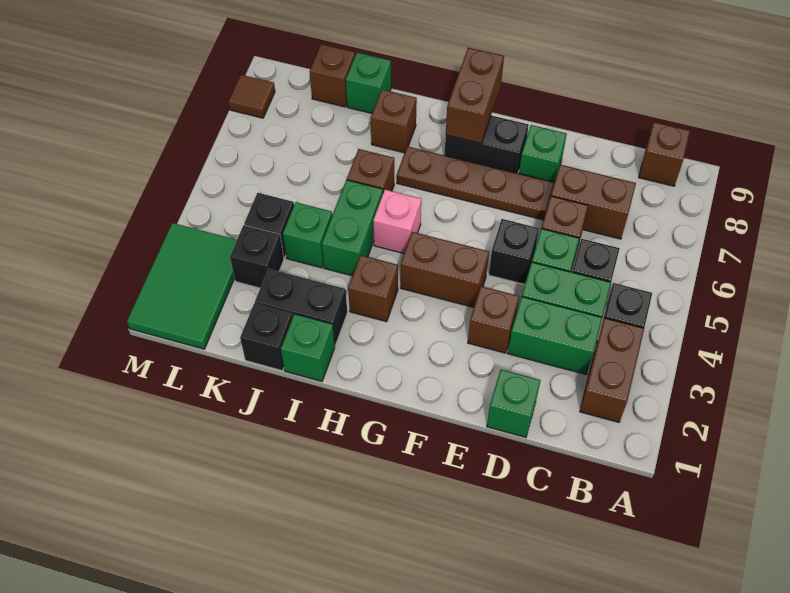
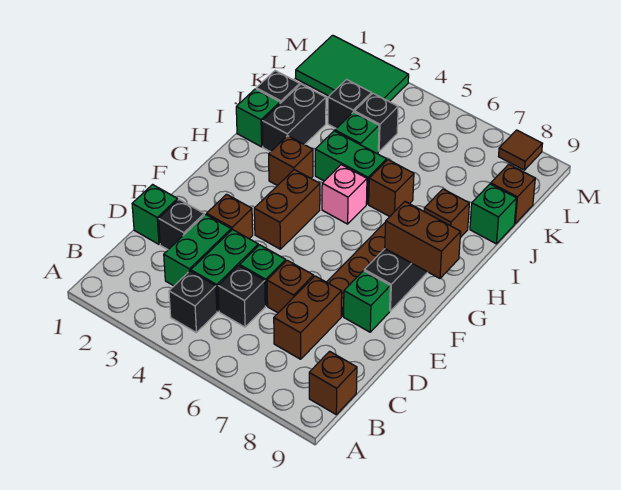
brown 1x2 brick [580,318,644,422] -> none
black 1x1 brick [489,219,539,284] -> black 1x1 brick moved to [159,200,204,250]

